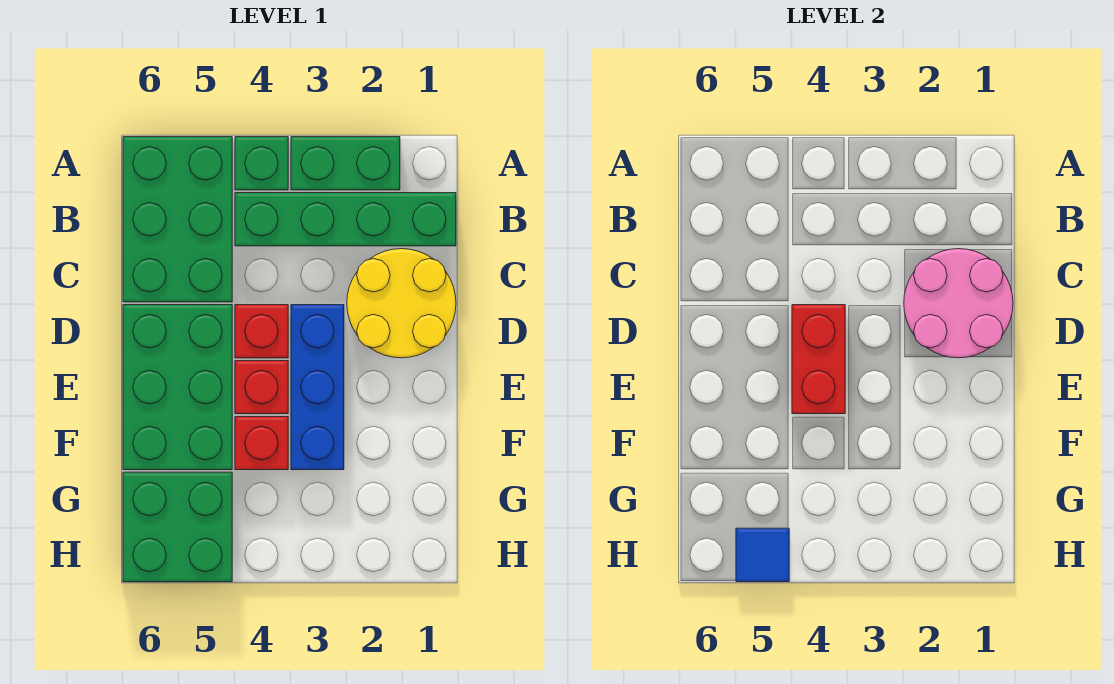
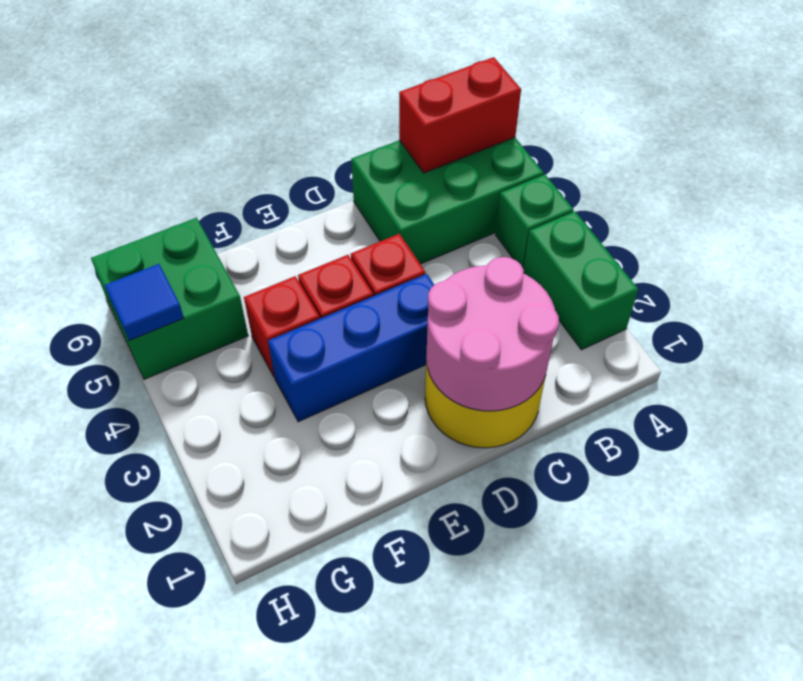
green 1x4 brick [235,193,456,246] -> none
red 1x2 brick [792,305,845,414] -> red 1x2 brick moved to [399,57,521,173]
green 2x3 brick [123,305,232,470] -> none

